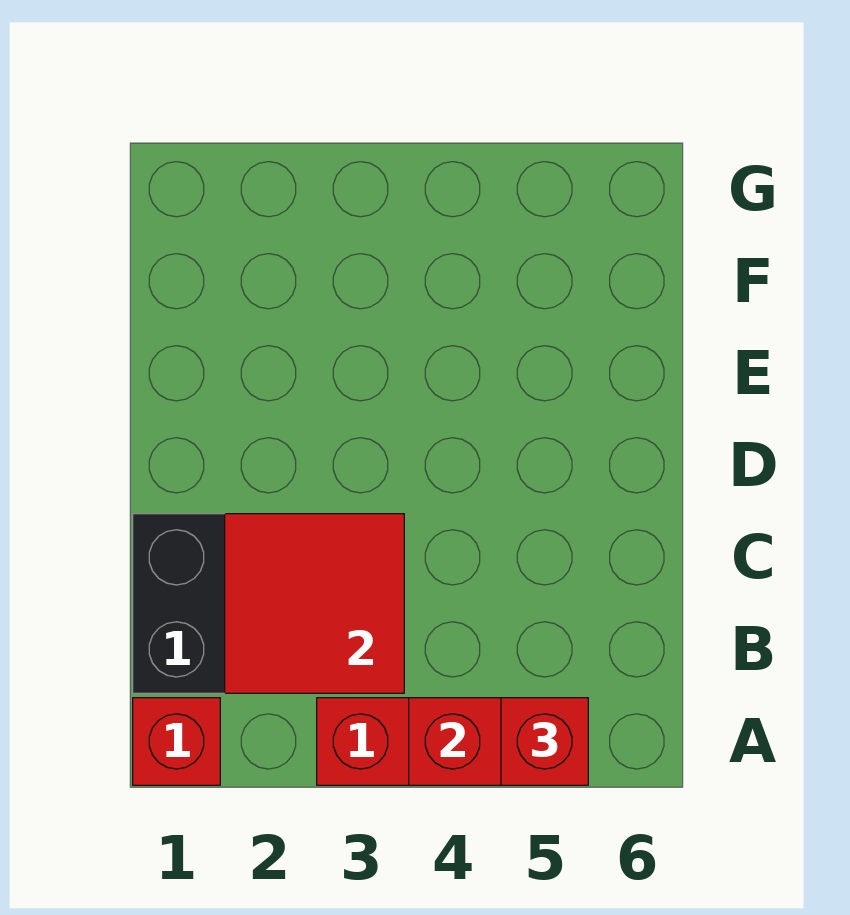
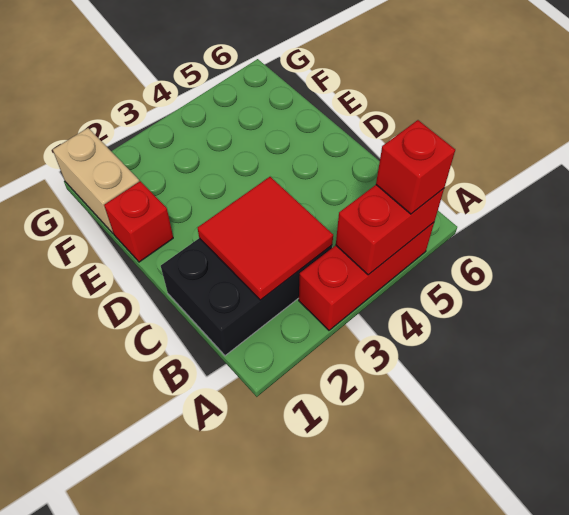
red 1x1 brick [133,698,220,785] -> red 1x1 brick moved to [104,181,173,262]
none -> tan 1x2 brick [53,128,139,233]

